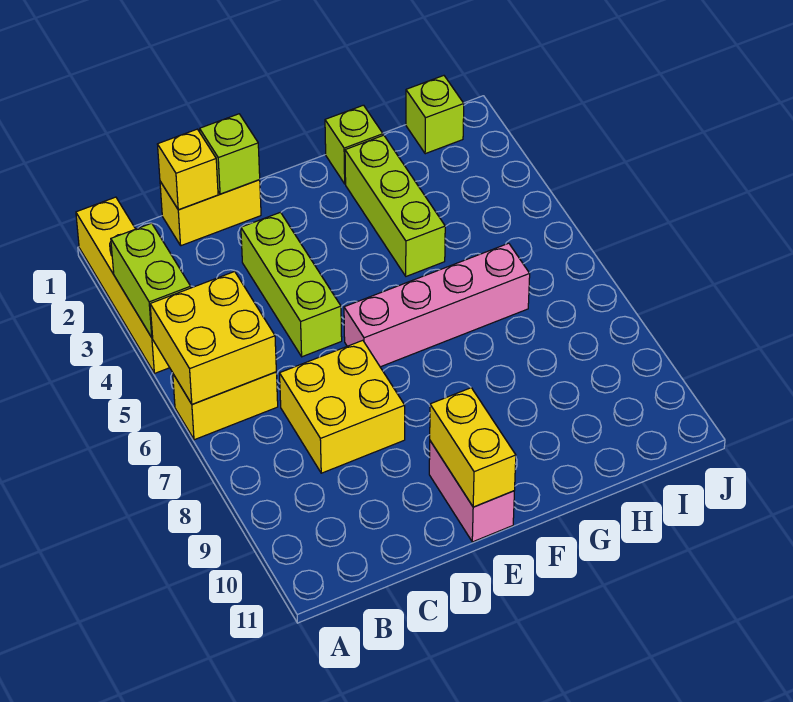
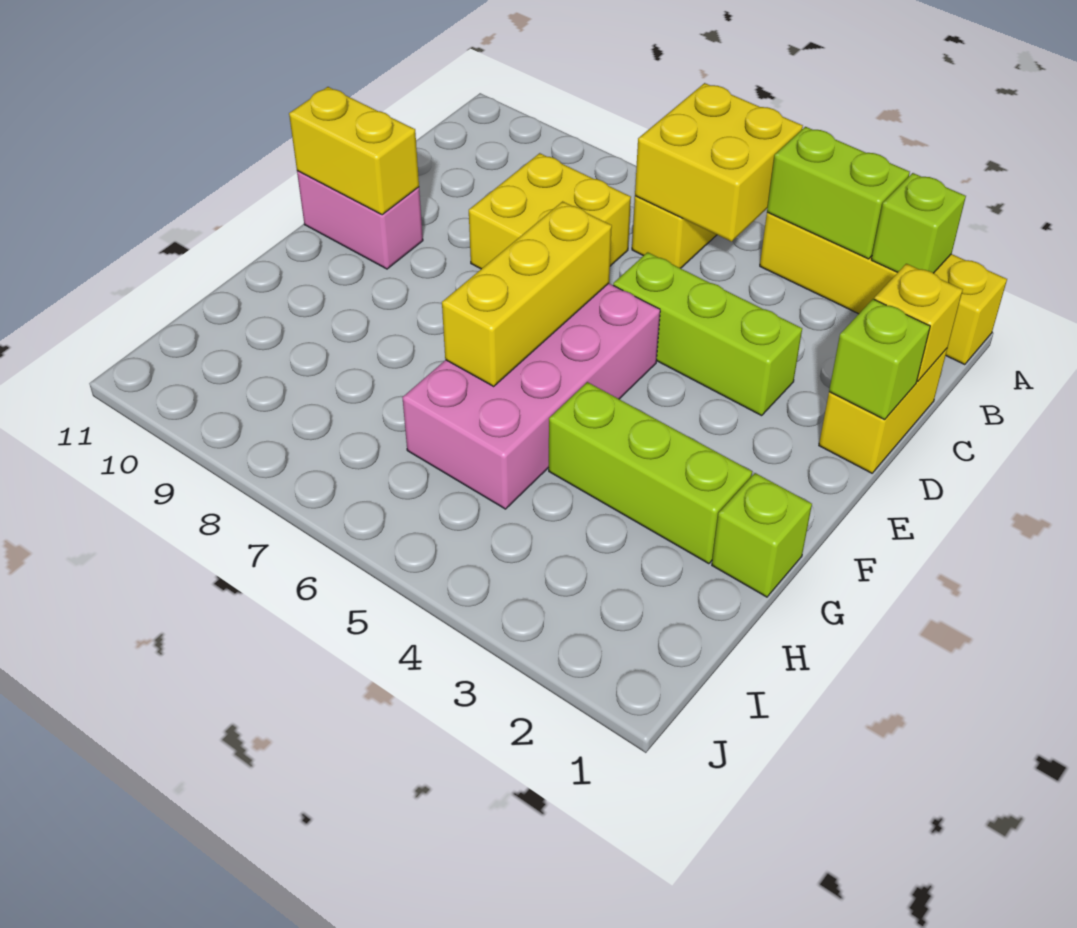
pink 1x4 brick [344,243,530,367] -> pink 2x4 brick [402,283,660,509]
none -> yellow 1x3 brick [442,201,612,386]
lime 1x1 brick [406,76,464,154] -> lime 1x1 brick moved to [871,173,966,273]

